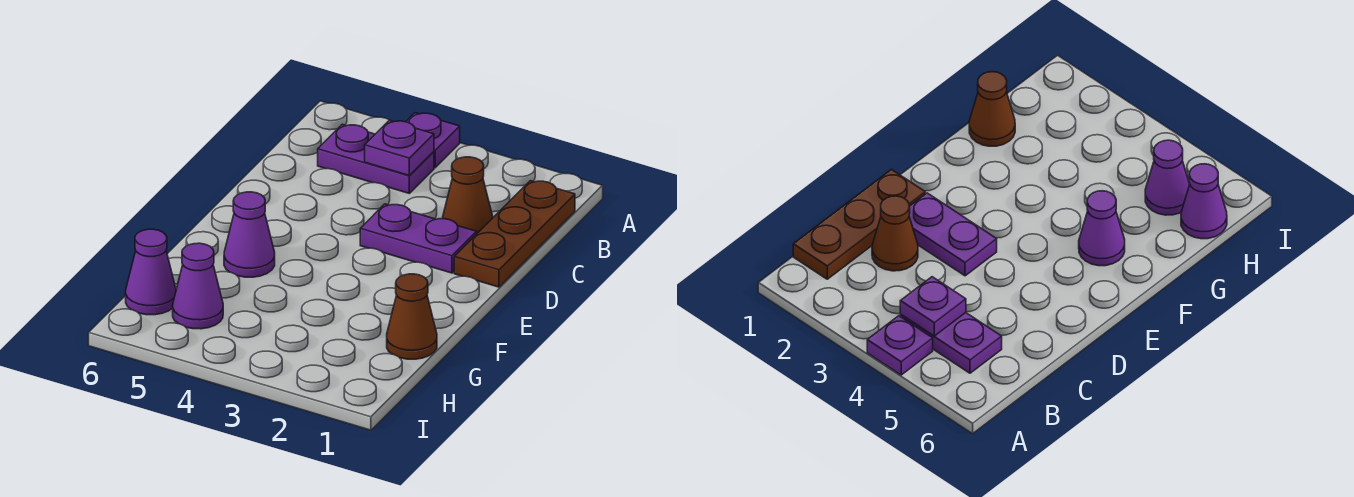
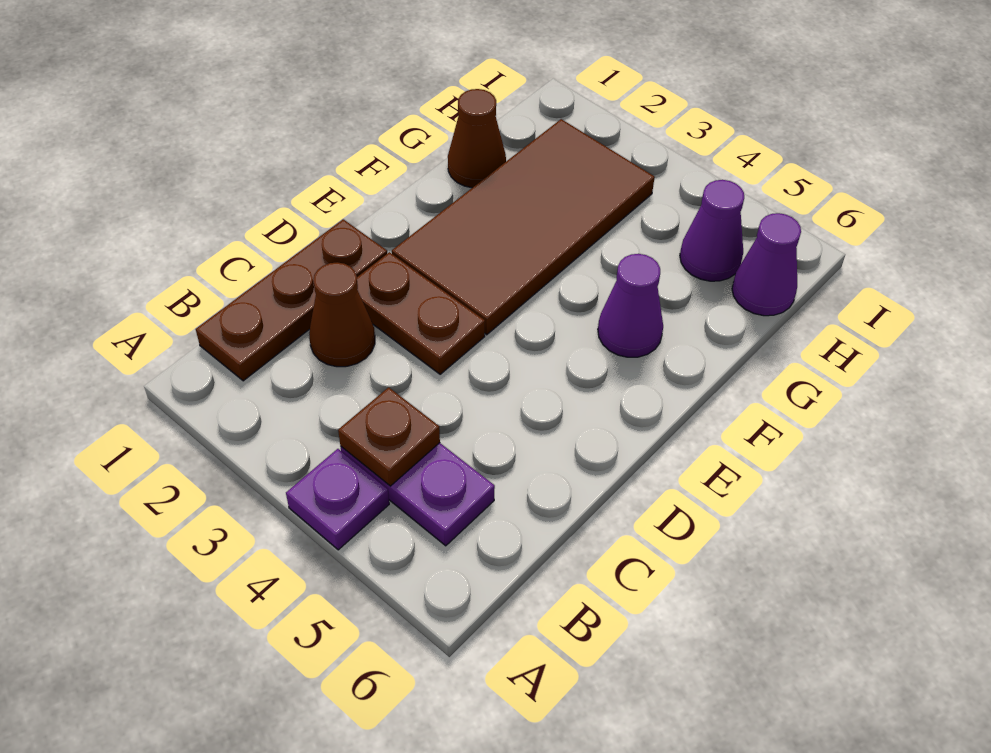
purple 1x1 plate [365,120,434,175] -> brown 1x1 plate [338,387,440,486]
purple 1x2 plate [360,204,477,273] -> brown 1x2 plate [357,252,485,374]
none -> brown 2x4 tile [392,119,655,335]

